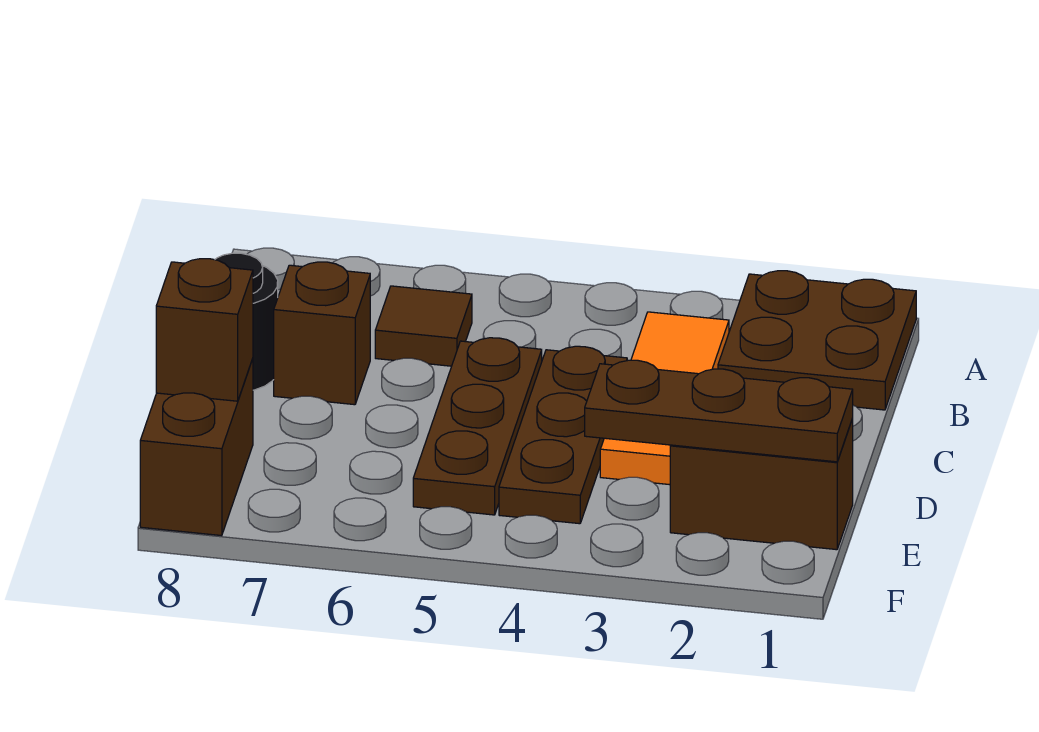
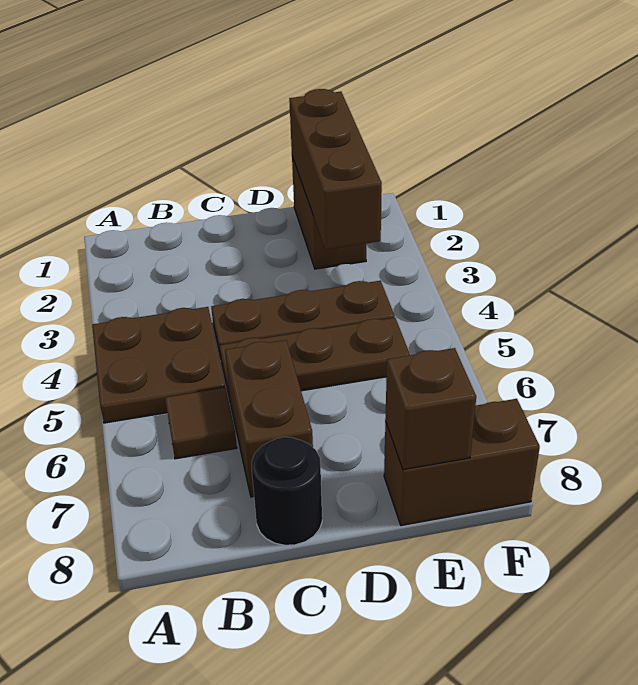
brown 2x2 plate [718,271,916,410] -> brown 2x2 plate moved to [92,307,225,423]
orange 1x3 tile [600,312,729,485] -> none
brown 1x1 brick [274,262,370,405] -> brown 1x2 brick [225,340,313,497]
brown 1x3 plate [585,360,853,462] -> brown 1x3 brick [289,89,382,249]

